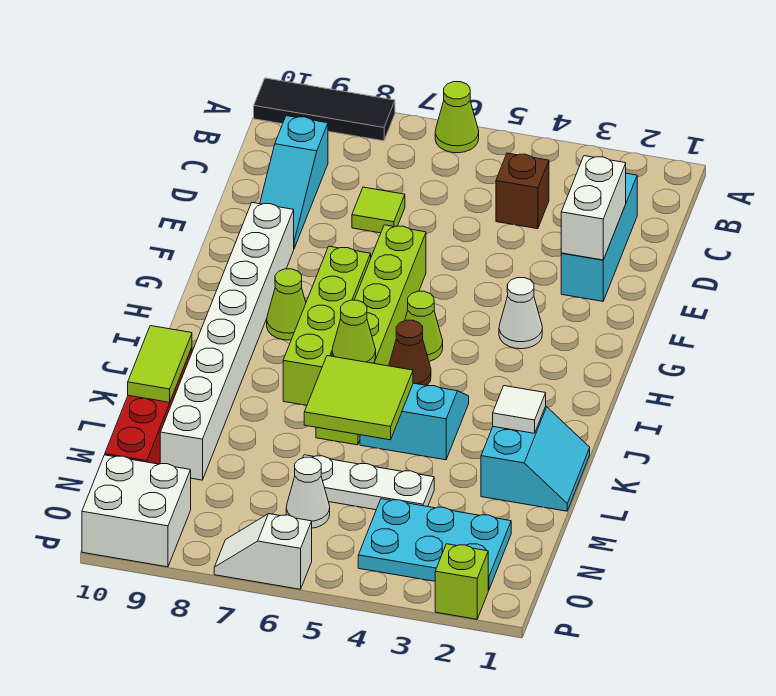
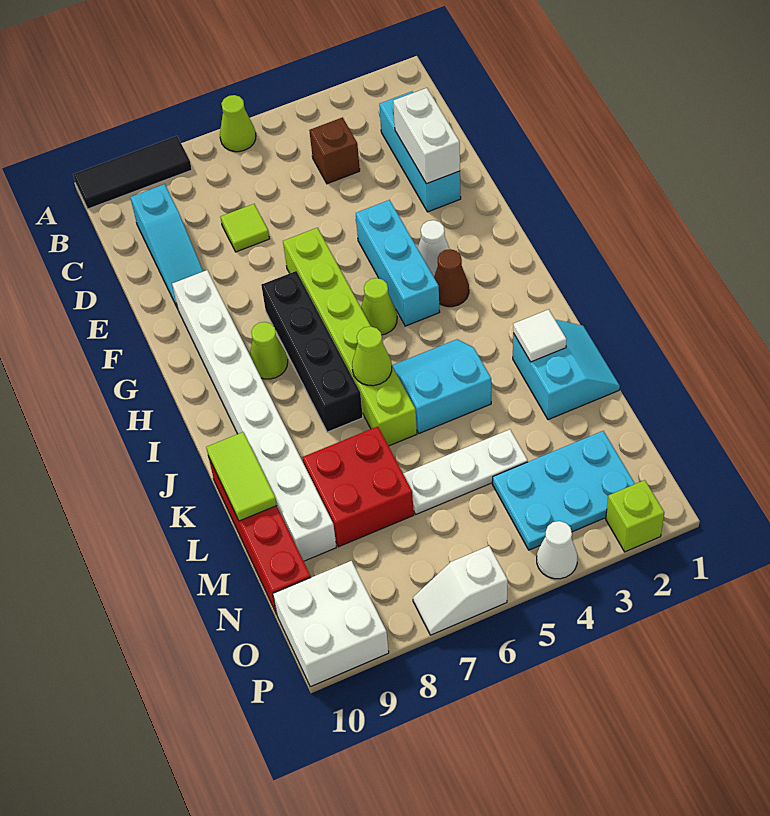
none -> cyan 1x3 brick [356,200,440,326]
lime 1x4 brick [283,246,371,405] -> black 1x4 brick [261,271,363,432]
brown 1x1 cone [389,320,431,385] -> brown 1x1 cone moved to [434,249,469,307]
lime 2x2 tile [304,356,413,440] -> none
none -> red 2x2 brick [303,426,414,547]
white 1x1 cone [286,457,330,528] -> white 1x1 cone moved to [537,521,577,579]

